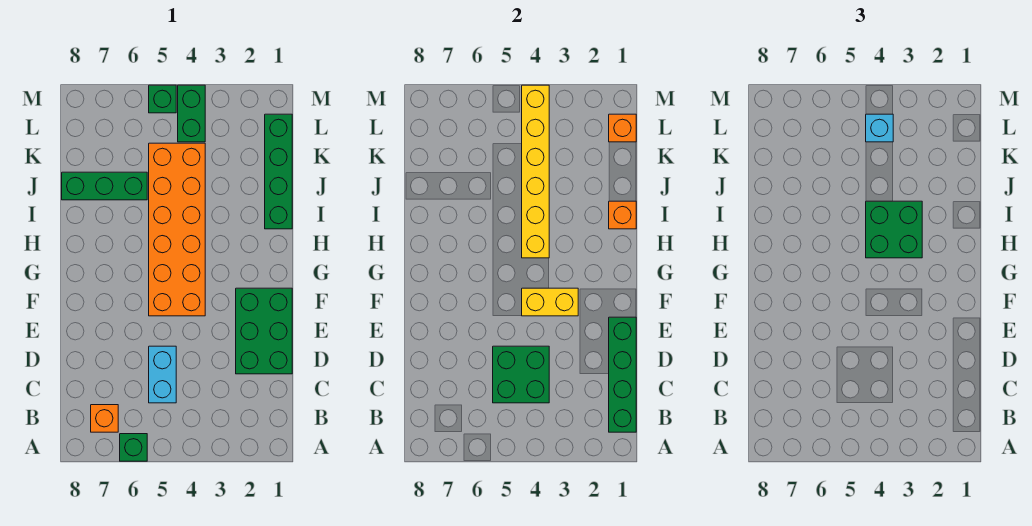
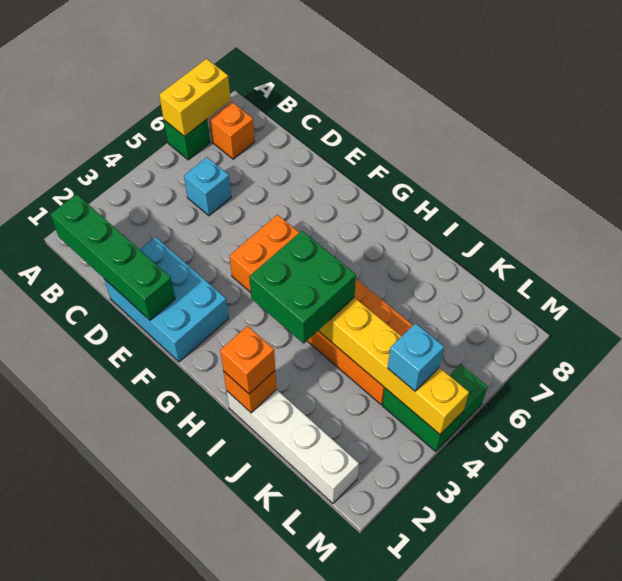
green 2x2 brick [493,346,549,403] -> none
cyan 1x2 brick [149,346,176,403] -> cyan 1x1 brick [184,157,231,216]
green 2x3 brick [236,288,292,374] -> cyan 2x3 brick [104,237,229,362]
yellow 1x2 brick [522,288,578,316] -> yellow 1x2 brick moved to [159,59,231,137]
green 1x4 brick [265,114,292,229] -> white 1x4 brick [227,390,359,504]
green 1x3 brick [62,172,147,200] -> none
orange 1x1 brick [609,114,636,142] -> orange 1x1 brick moved to [220,326,275,394]

